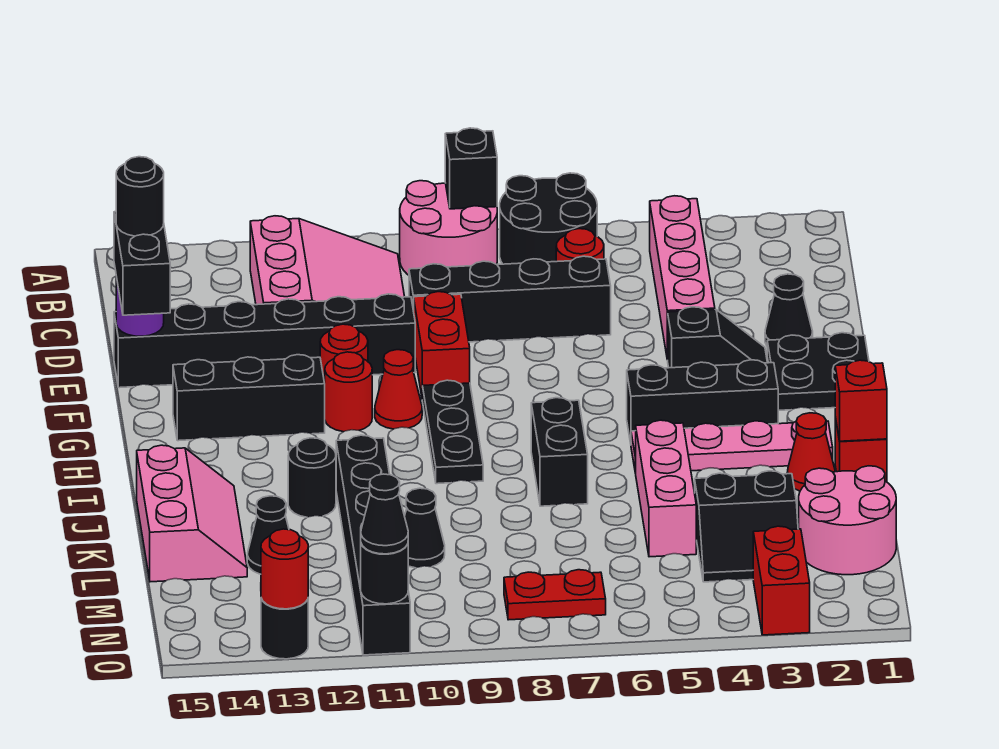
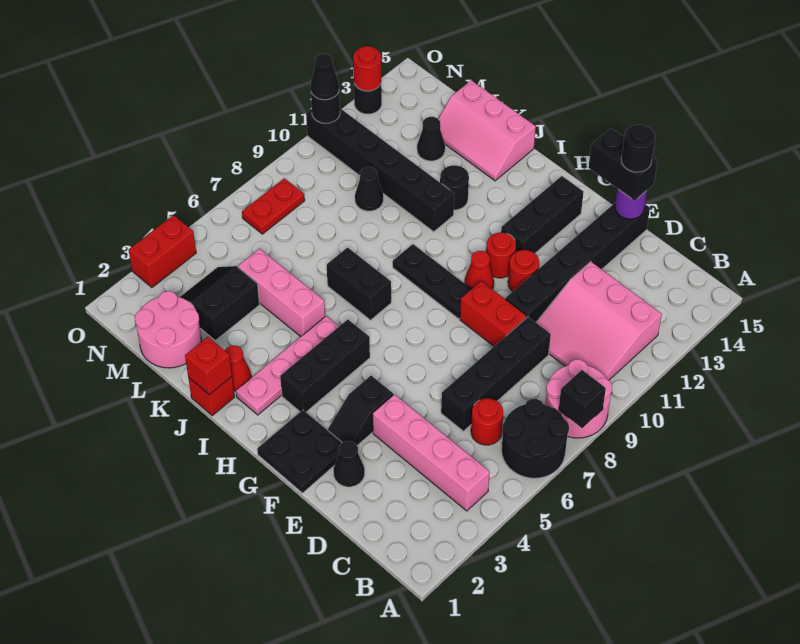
red 1x2 brick [753,526,810,635] -> red 1x2 brick turned to [129,215,196,287]

